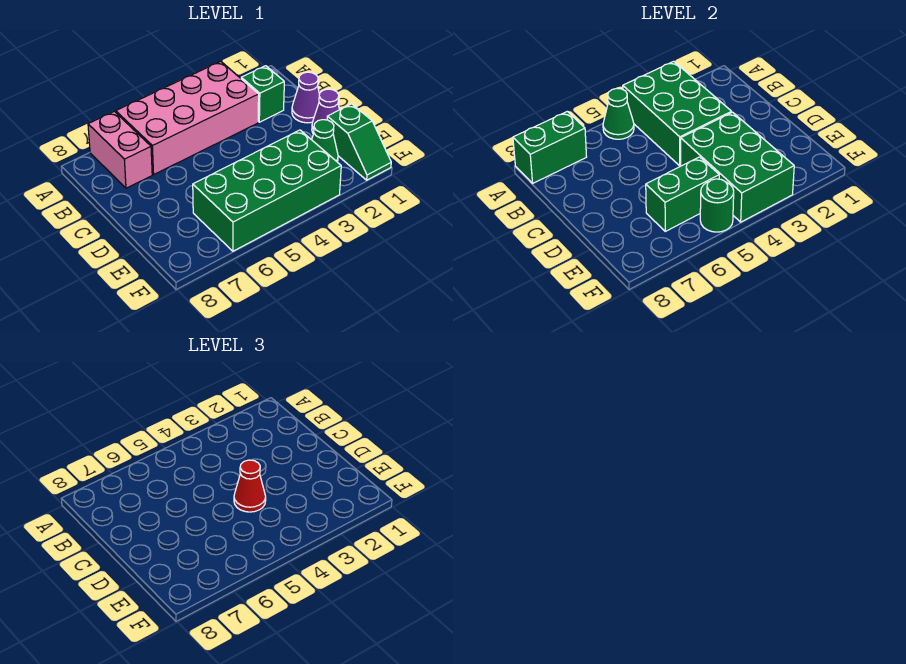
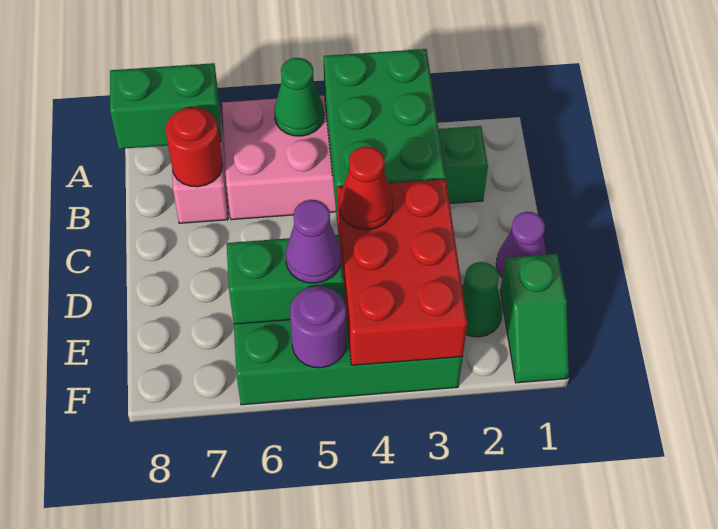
none -> red 1x1 round brick [165,107,223,187]
purple 1x1 cone [292,72,320,123] -> purple 1x1 cone moved to [286,200,341,283]
green 2x3 brick [681,112,794,222] -> red 2x3 brick [337,179,467,365]
green 1x1 round brick [700,179,734,232] -> purple 1x1 round brick [290,286,346,368]

